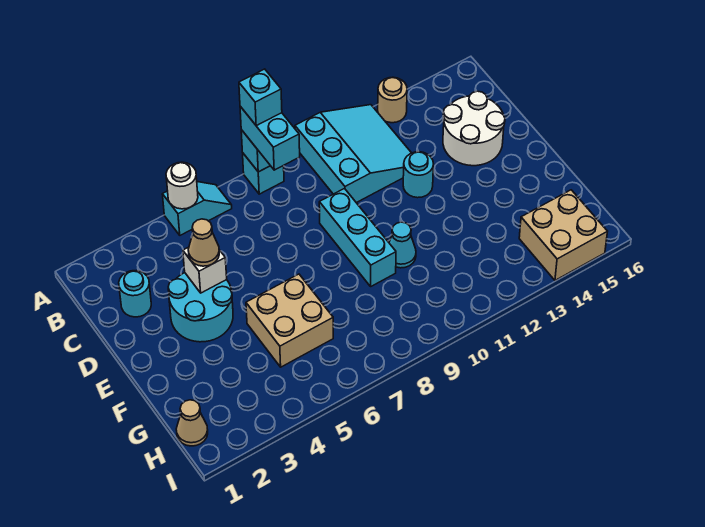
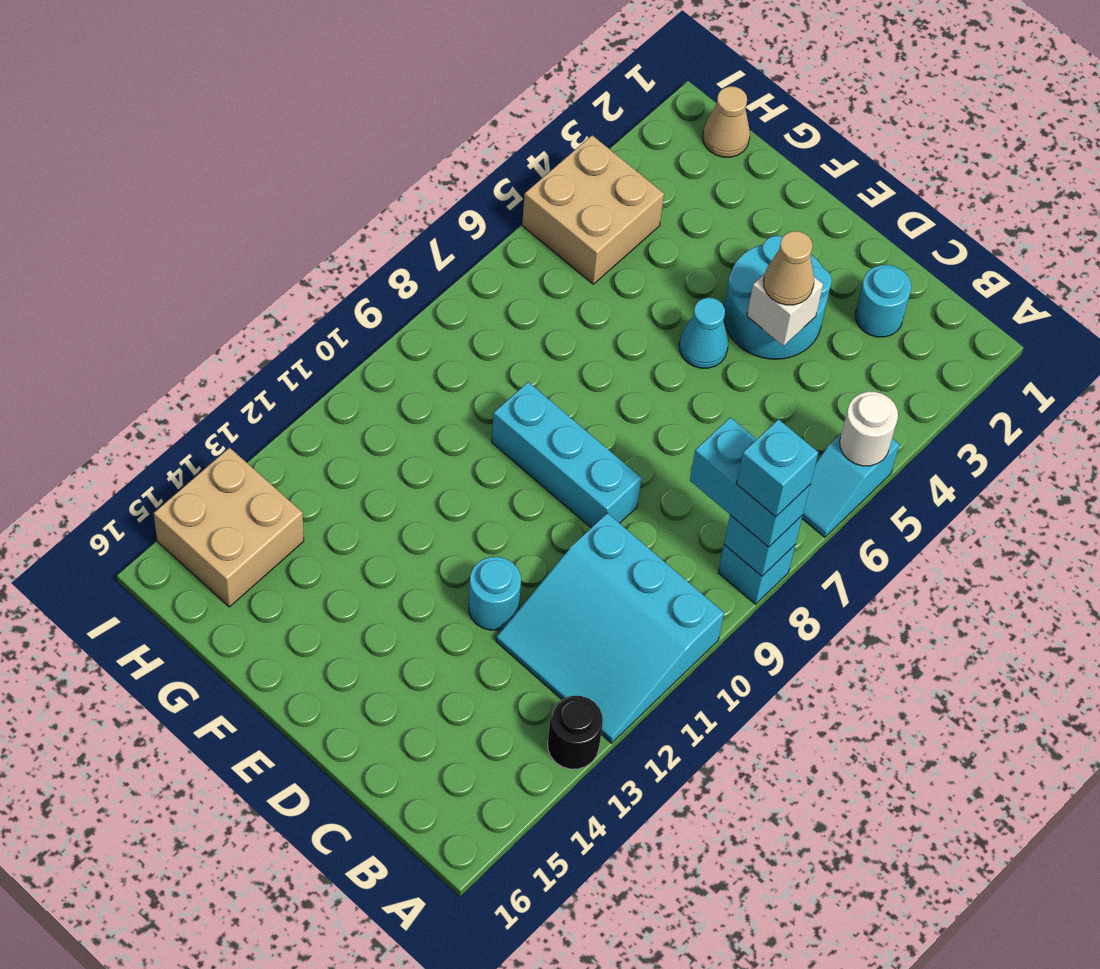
tan 1x1 round brick [378,77,407,123] -> black 1x1 round brick [548,696,603,769]
white 2x2 round brick [443,91,505,166] -> none
tan 2x2 brick [246,274,333,367] -> tan 2x2 brick moved to [522,135,664,284]
cyan 1x1 cone [389,222,416,268] -> cyan 1x1 cone moved to [679,298,728,368]

